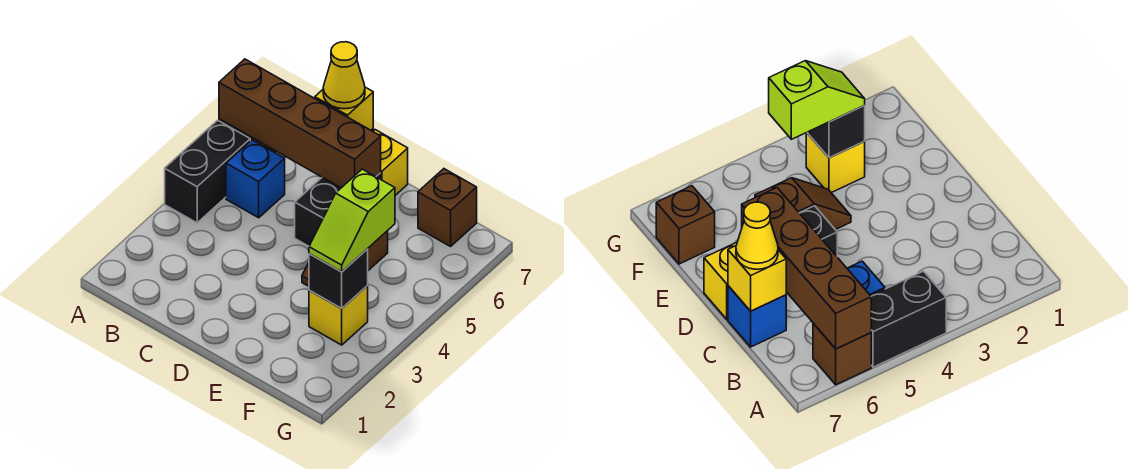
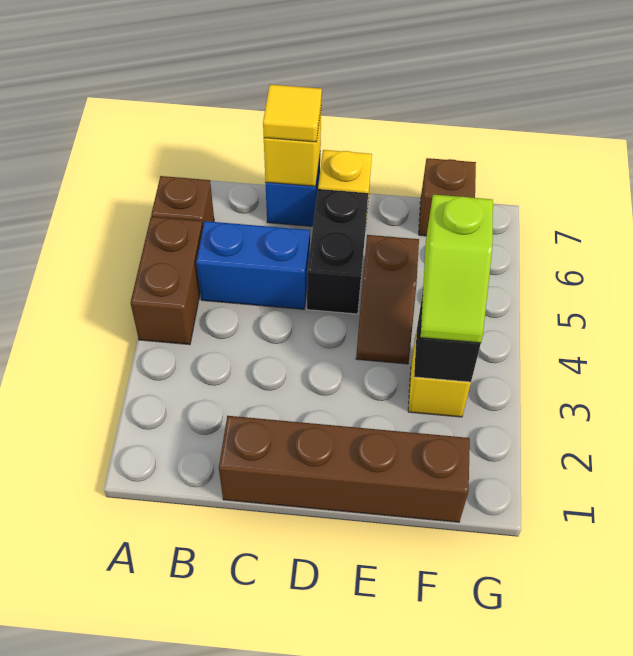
black 1x2 brick [165,120,250,223] -> brown 1x2 brick [130,217,203,345]
brown 1x4 brick [219,59,381,188] -> brown 1x4 brick moved to [219,416,470,522]
blue 1x1 brick [226,140,285,218] -> blue 1x2 brick [196,221,310,309]
yellow 1x1 cone [323,42,365,109] -> yellow 1x1 tile [263,85,322,142]

